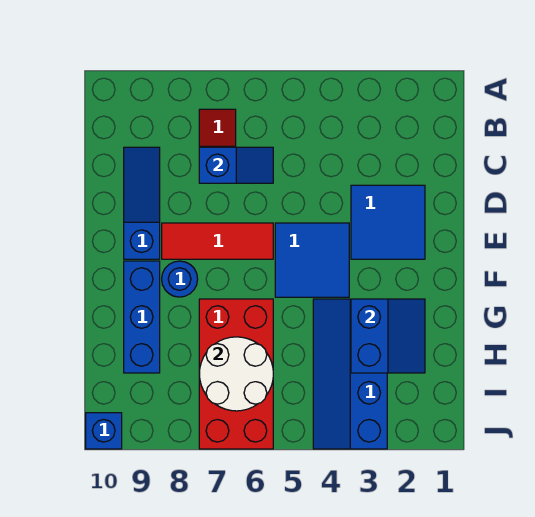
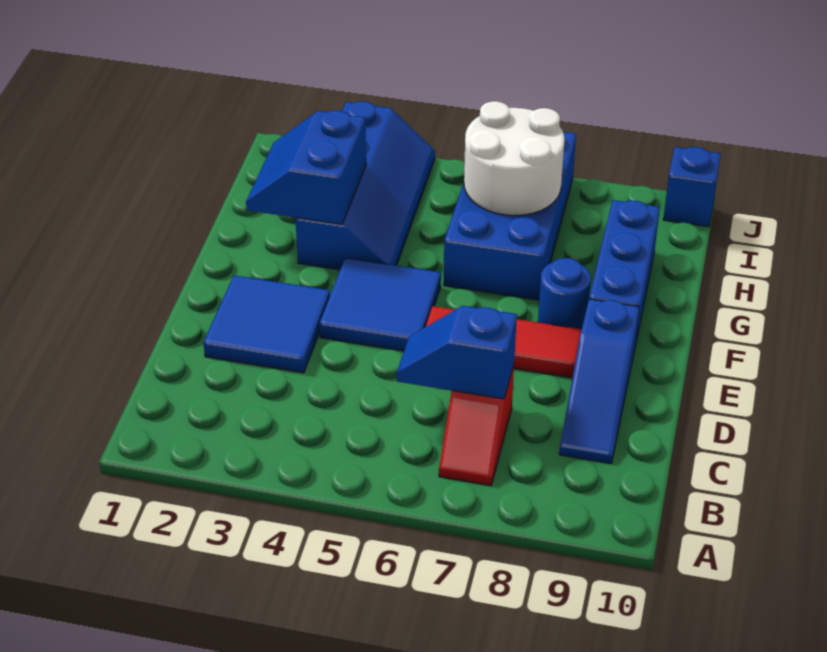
red 2x4 brick [199,299,273,449] -> blue 2x4 brick [444,132,576,300]

